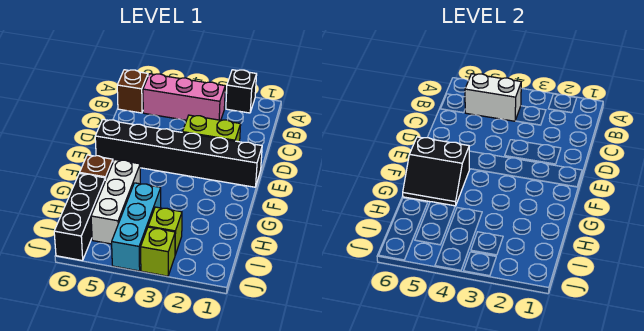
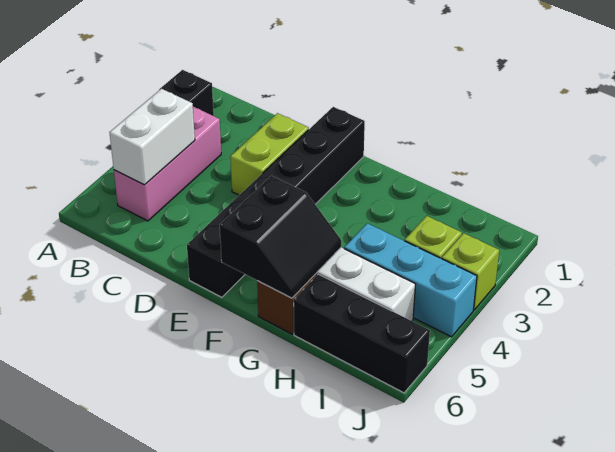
brown 1x1 brick [117,70,148,113] -> none

